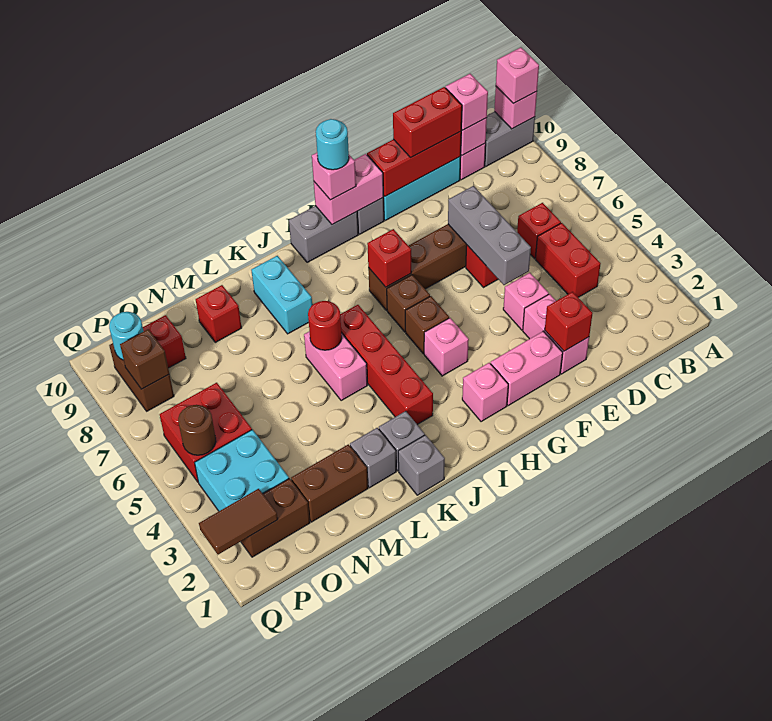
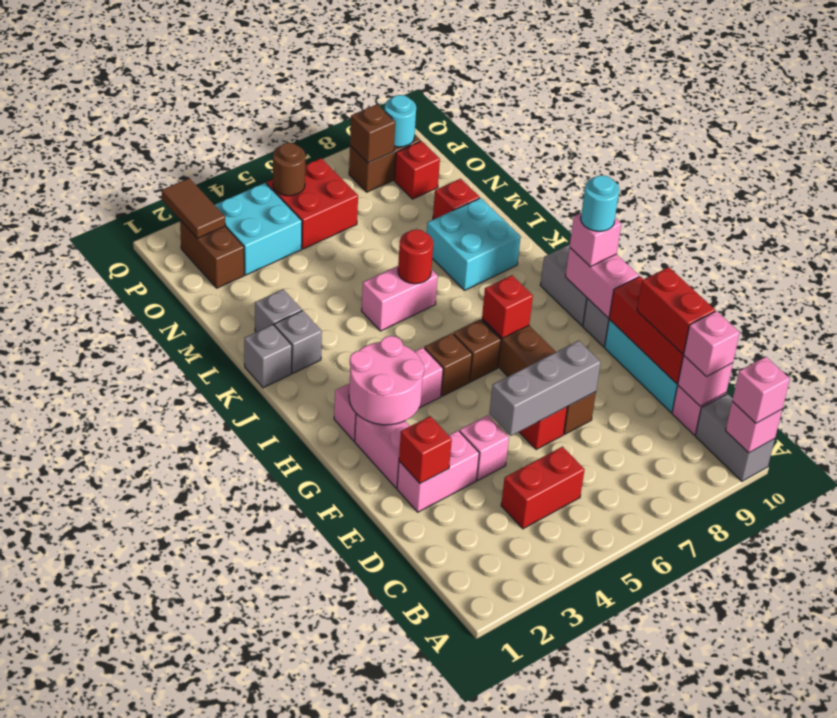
red 1x1 brick [517,203,561,259] -> none
none -> pink 2x2 round brick [349,336,424,425]
red 1x4 brick [340,305,433,425] -> none
cyan 1x2 brick [251,256,312,334] -> cyan 2x2 brick [427,198,521,290]
brown 1x2 brick [291,444,368,522] -> none

